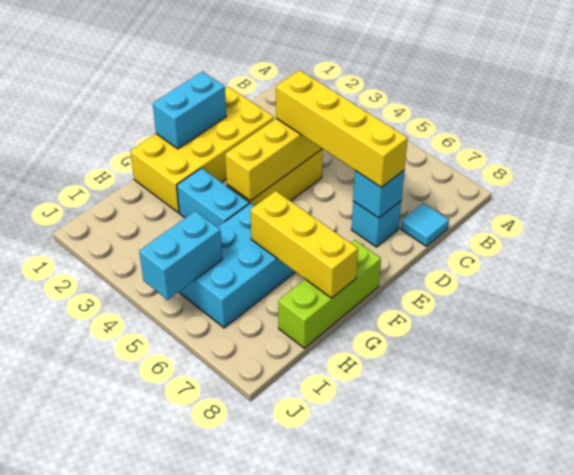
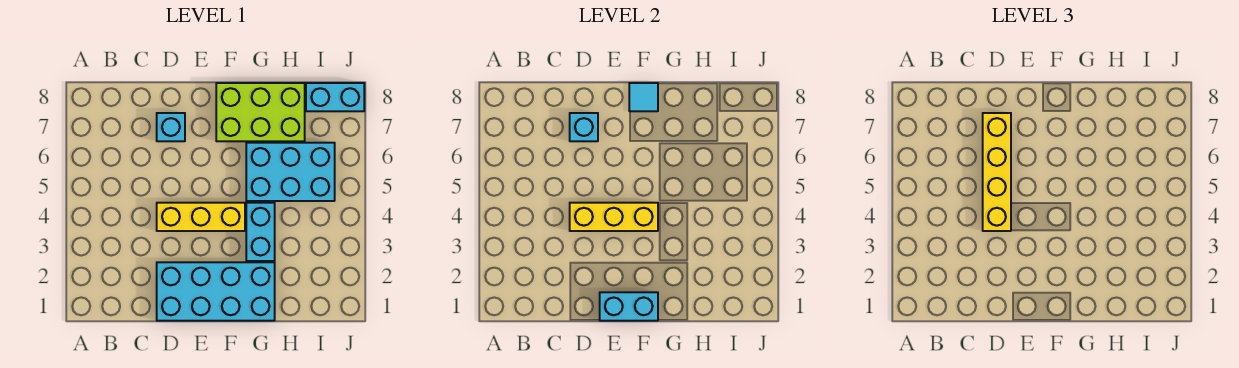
cyan 1x1 tile [401,203,449,246] -> cyan 1x1 tile moved to [629,83,658,111]
yellow 2x4 brick [130,87,274,213] -> cyan 2x4 brick [157,262,275,321]
lime 1x3 brick [278,240,381,348] -> lime 2x3 brick [216,83,305,141]
yellow 1x3 brick [250,191,358,298] -> none
cyan 1x2 brick [139,211,222,300] -> cyan 1x2 brick moved to [306,83,364,111]

